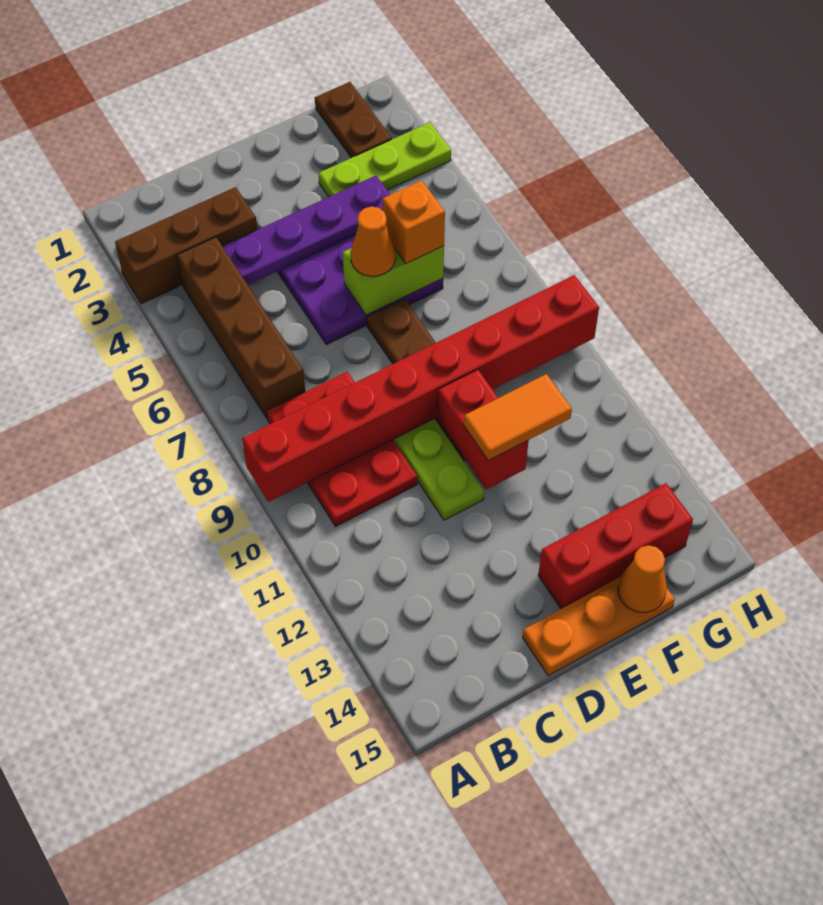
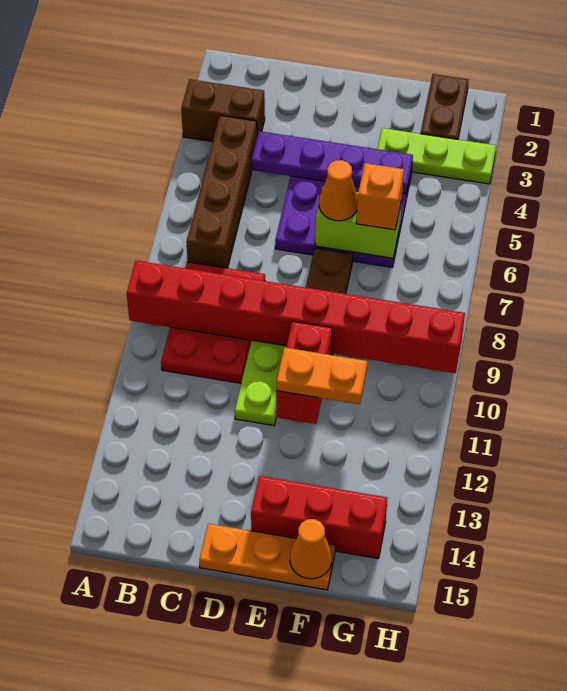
brown 1x3 brick [115,187,257,304] -> brown 1x2 brick [181,79,265,142]
orange 1x2 tile [464,374,572,461] -> orange 1x2 plate [276,347,367,404]

